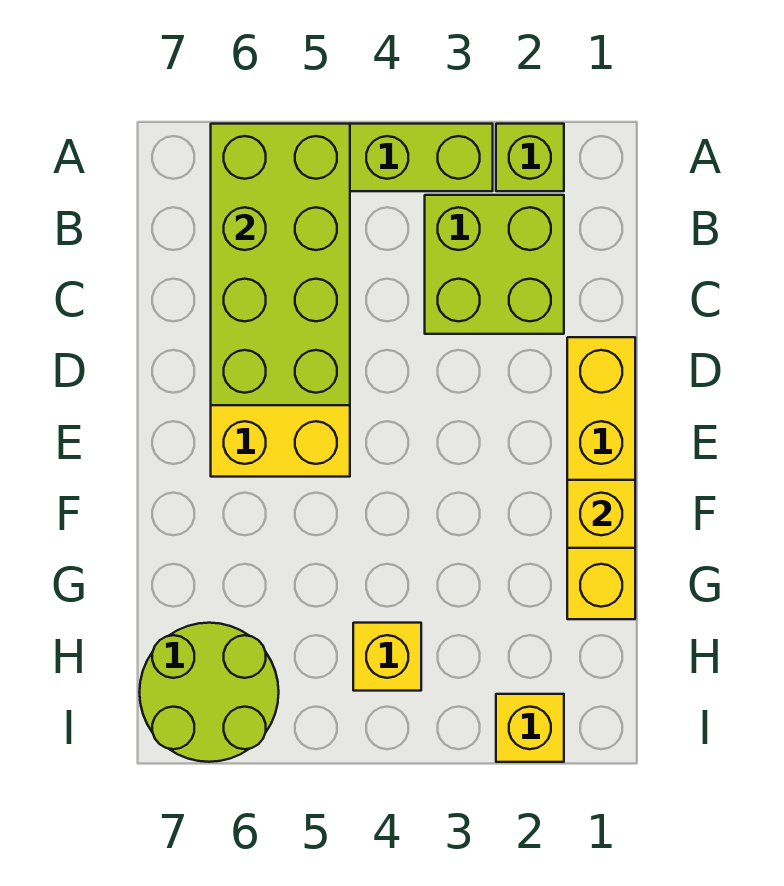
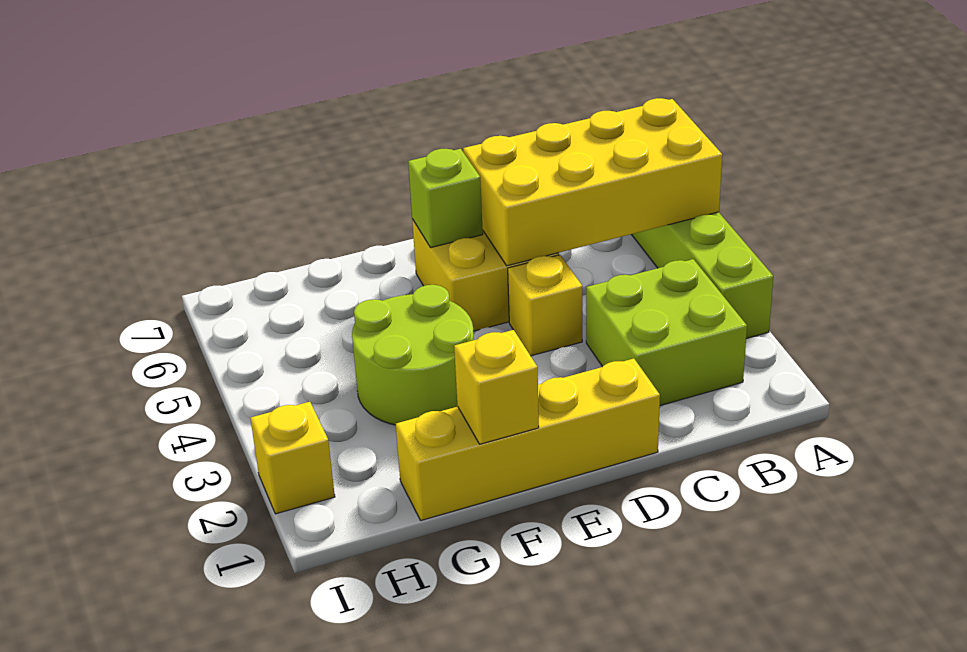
lime 1x1 brick [496,124,564,191] -> lime 1x1 brick moved to [408,149,483,248]
lime 2x4 brick [211,124,350,405] -> yellow 2x4 brick [463,98,722,266]
yellow 1x1 brick [353,623,421,691] -> yellow 1x1 brick moved to [508,255,582,356]
lime 2x2 round brick [140,623,279,762] -> lime 2x2 round brick moved to [352,285,474,425]

